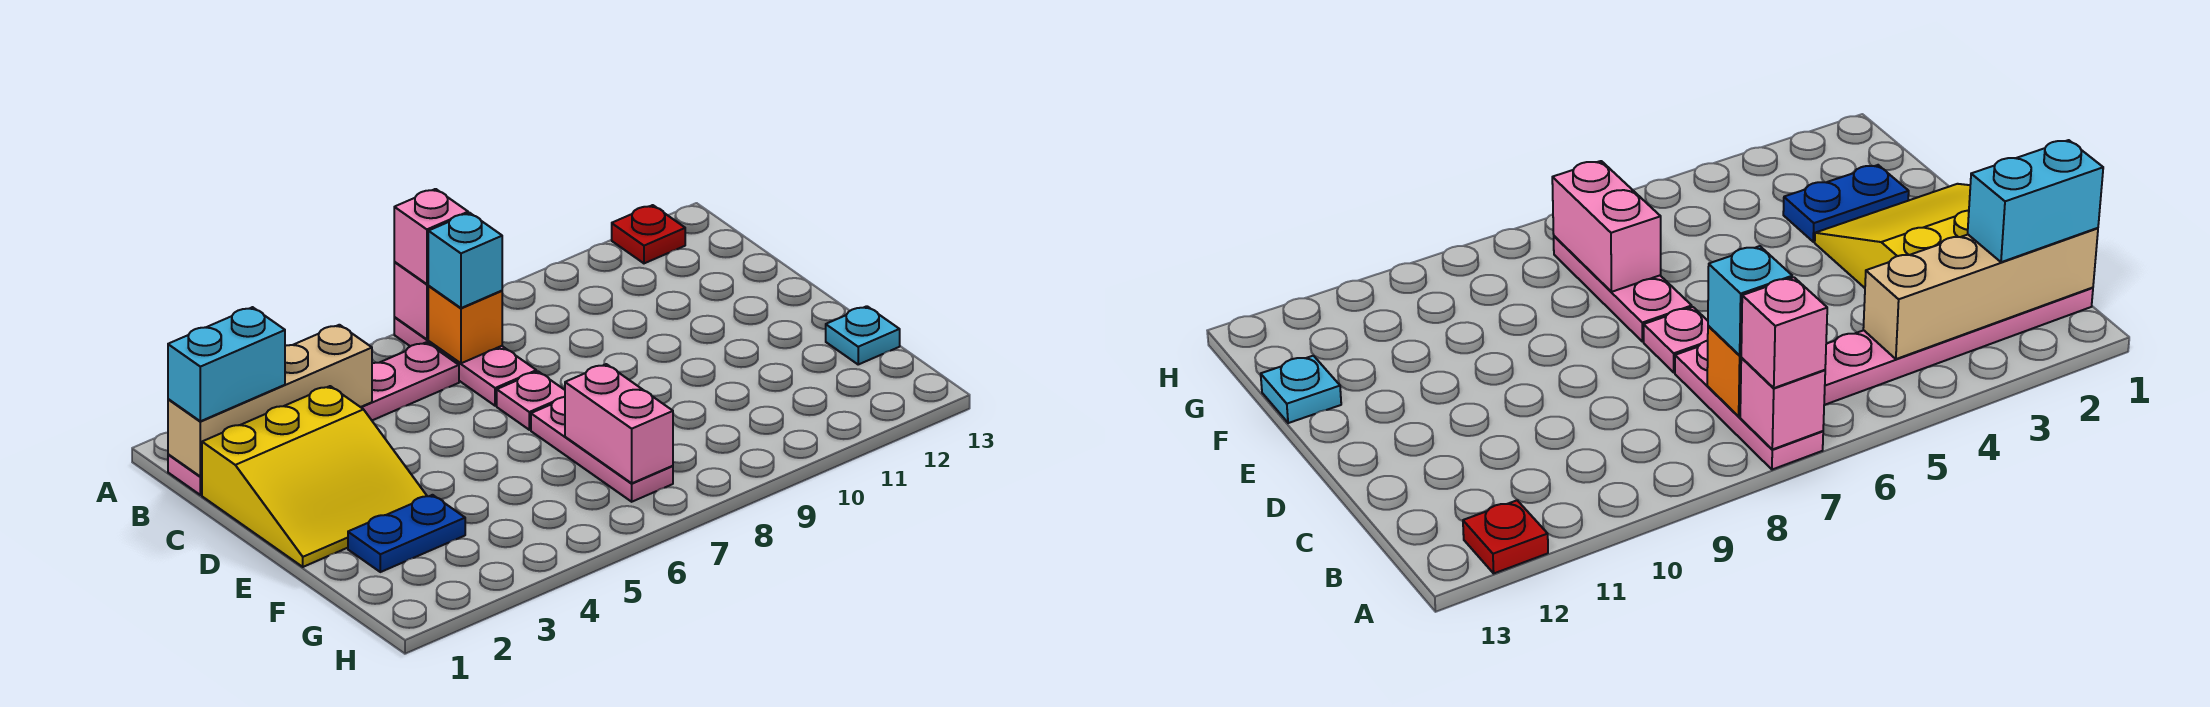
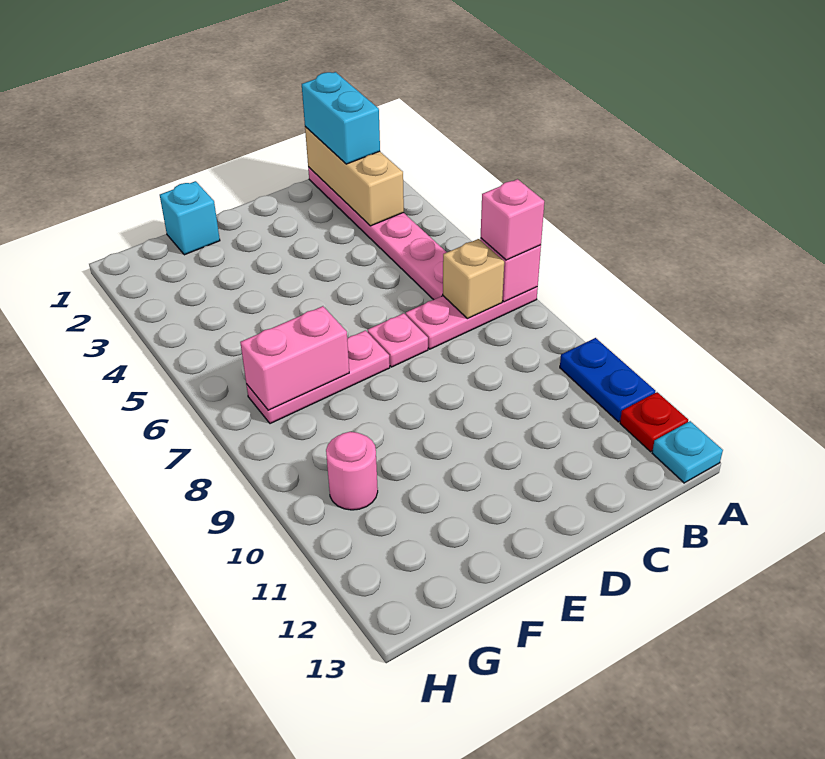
tan 1x4 brick [168,325,372,477] -> tan 1x3 brick [305,127,404,226]
orange 1x1 brick [428,286,502,363] -> tan 1x1 brick [443,239,504,319]
cyan 1x1 brick [428,213,502,308] -> cyan 1x1 brick moved to [160,181,220,255]
yellow 3x3 slope [202,386,427,567] -> none
blue 1x2 plate [348,495,465,572] -> blue 1x2 plate moved to [560,338,655,422]
cyan 1x1 plate [826,306,900,364] -> cyan 1x1 plate moved to [652,421,723,483]
none -> pink 1x1 round brick [326,432,378,510]

